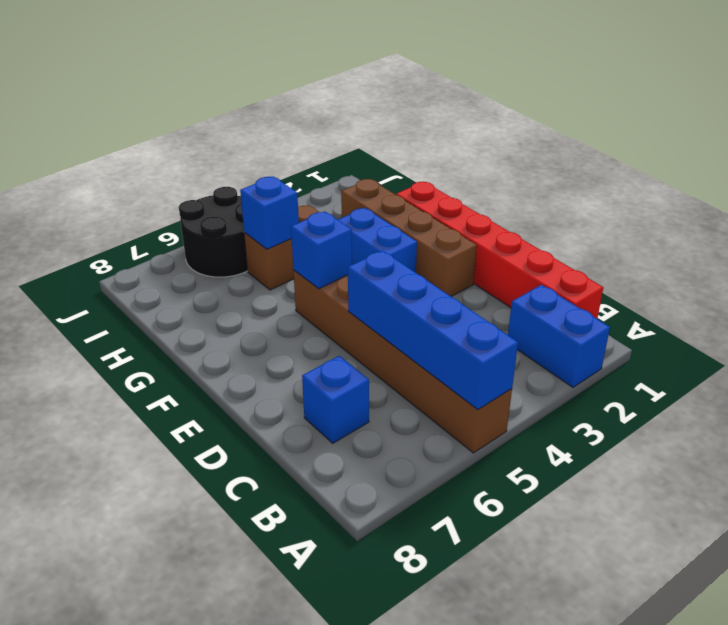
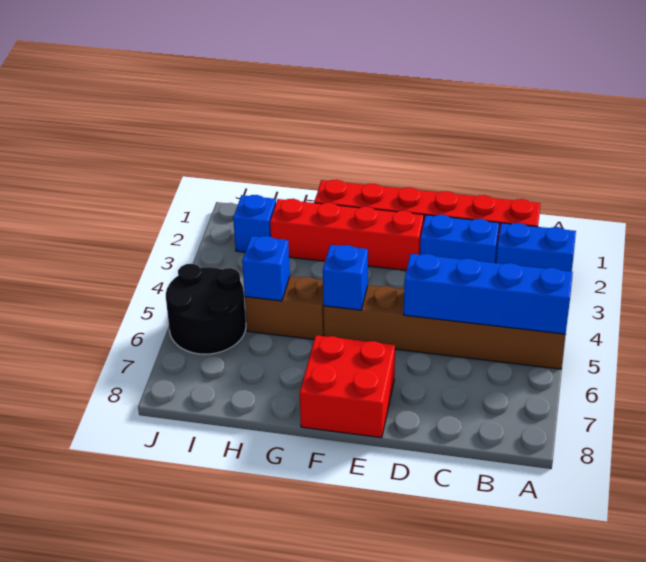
blue 1x1 brick [302,356,369,443] -> blue 1x1 brick moved to [233,195,276,252]
brown 1x4 brick [341,179,477,297] -> red 1x4 brick [270,199,424,270]
none -> red 2x2 brick [300,335,395,438]
blue 1x2 brick [338,208,417,273] -> blue 1x2 brick moved to [420,215,499,263]
brown 1x2 brick [244,205,318,290] -> brown 1x2 brick turned to [245,276,324,339]

